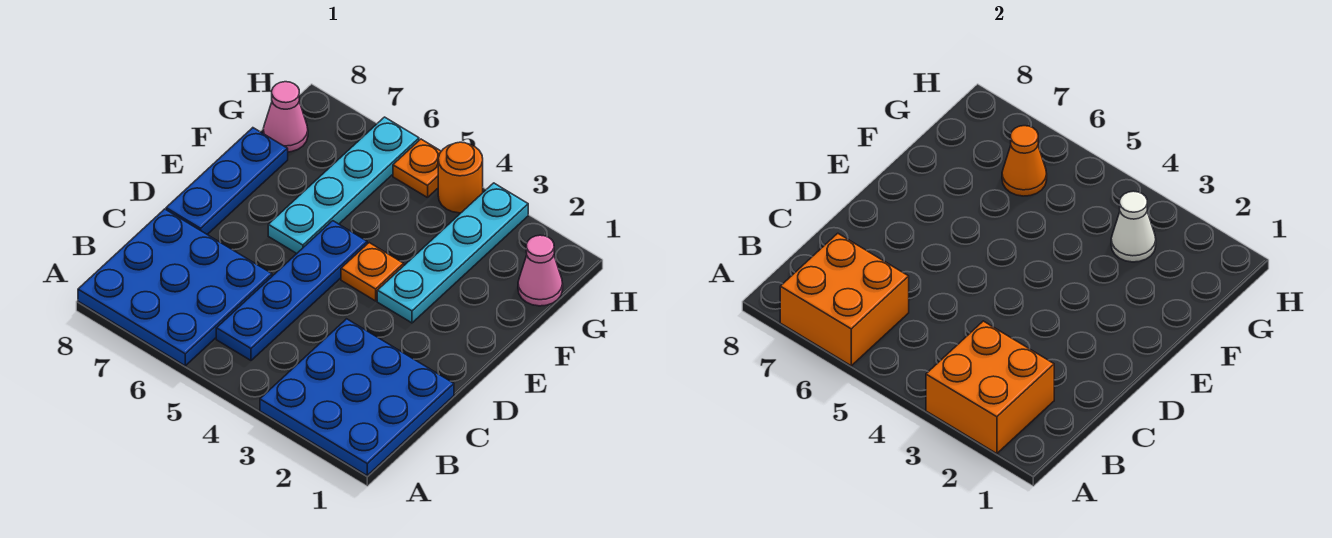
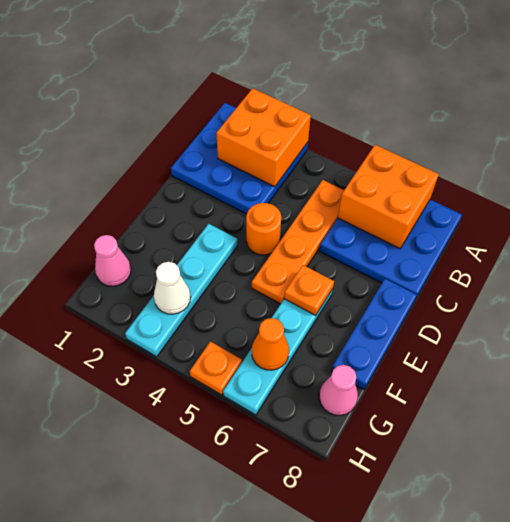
blue 1x4 plate [216,221,367,360] -> orange 1x4 plate [252,180,344,304]
orange 1x1 plate [341,243,404,301] -> orange 1x1 plate moved to [284,265,334,316]
orange 1x1 round brick [438,142,483,213] -> orange 1x1 round brick moved to [246,203,281,255]

